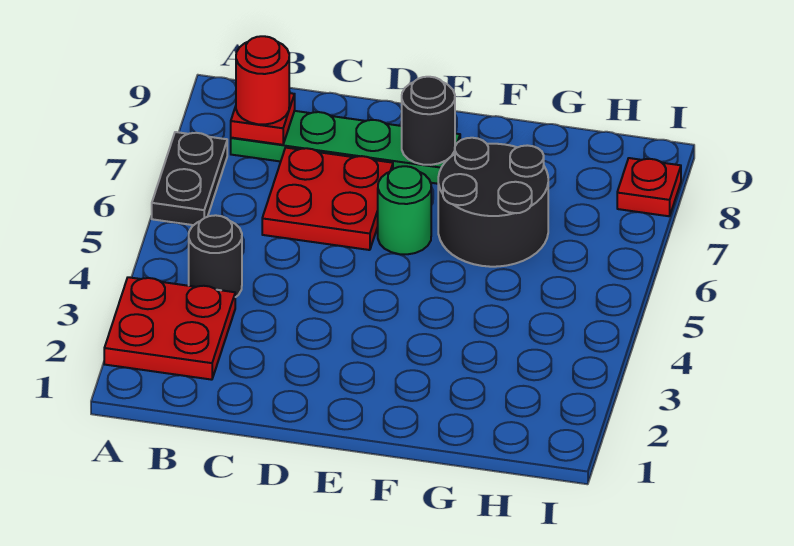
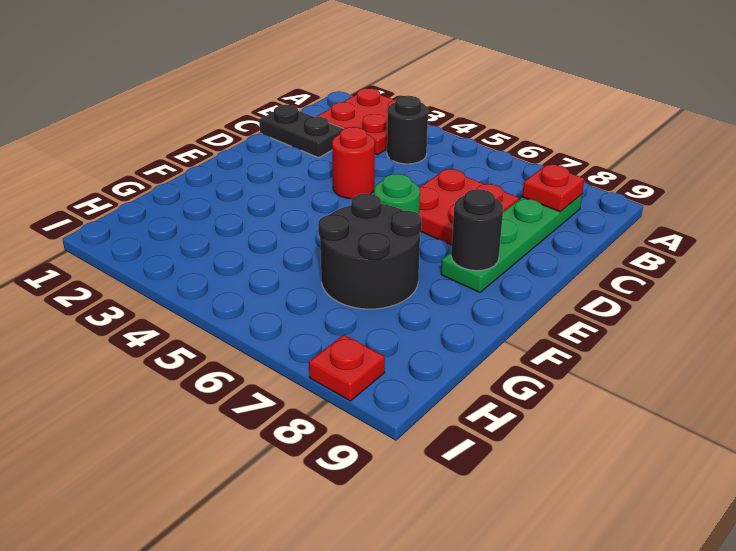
black 1x2 plate [152,132,227,225] -> black 1x2 plate moved to [259,105,344,158]
red 1x1 round brick [236,36,289,124] -> red 1x1 round brick moved to [332,127,375,199]

